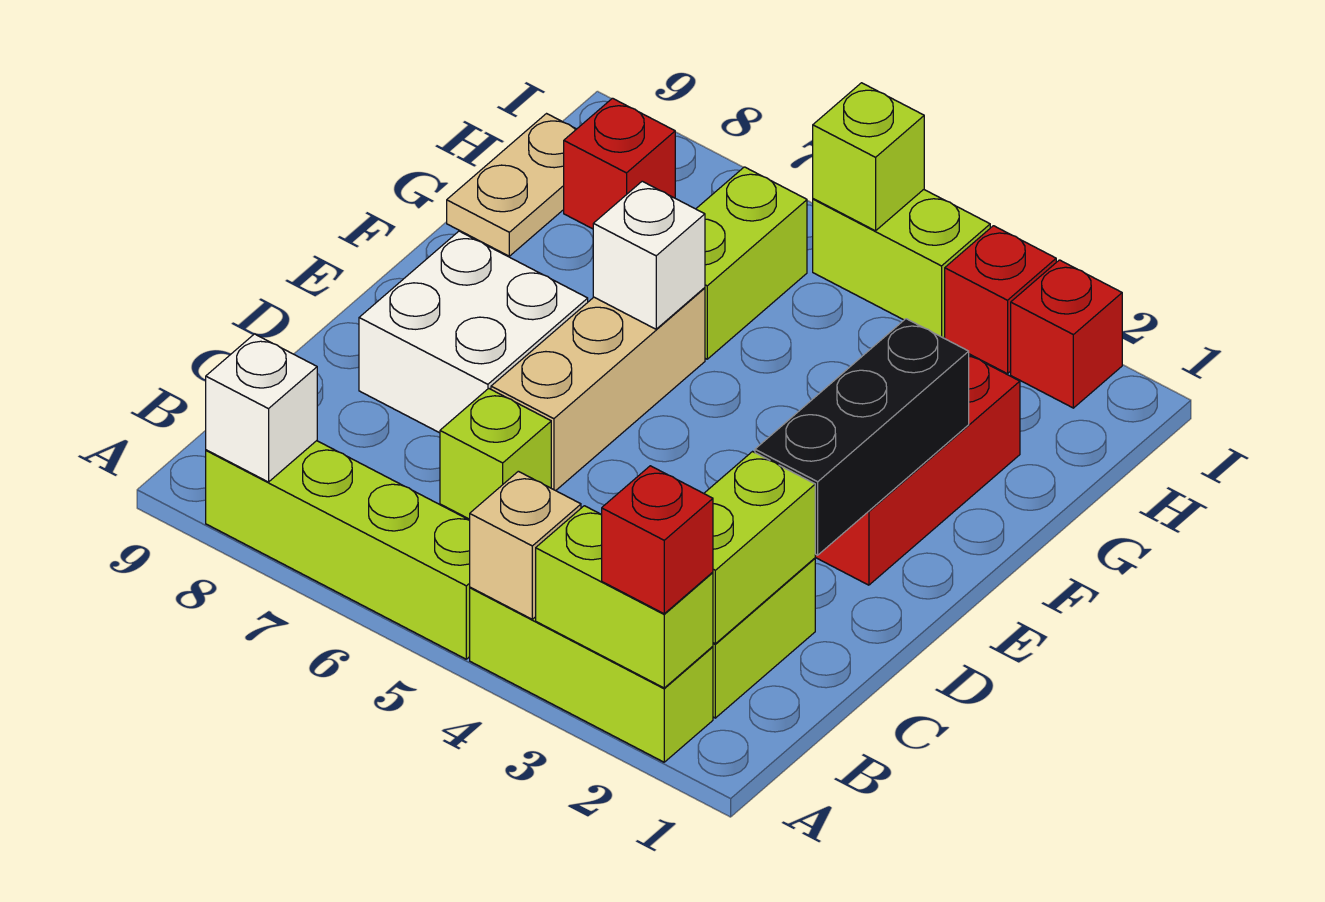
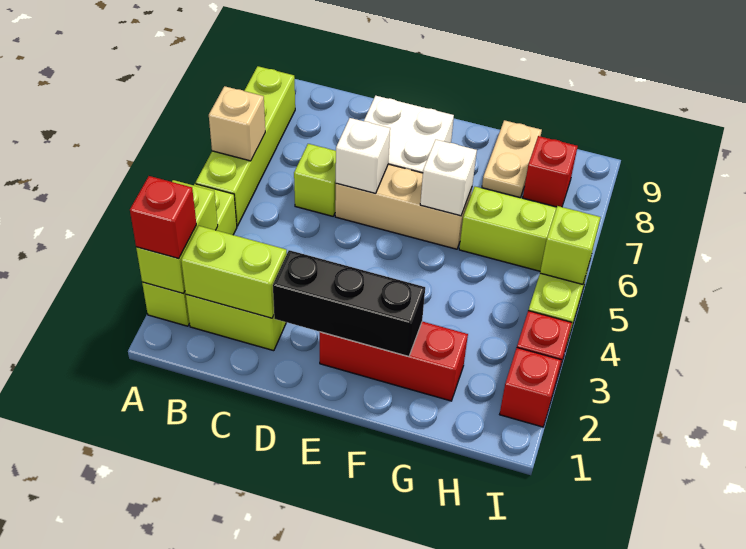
tan 1x1 brick [470,471,581,619] -> tan 1x1 brick moved to [209,86,265,161]
white 1x1 brick [206,334,317,482] -> white 1x1 brick moved to [336,118,390,193]
tan 1x2 plate [447,114,576,256] -> tan 1x2 plate turned to [482,120,542,197]

